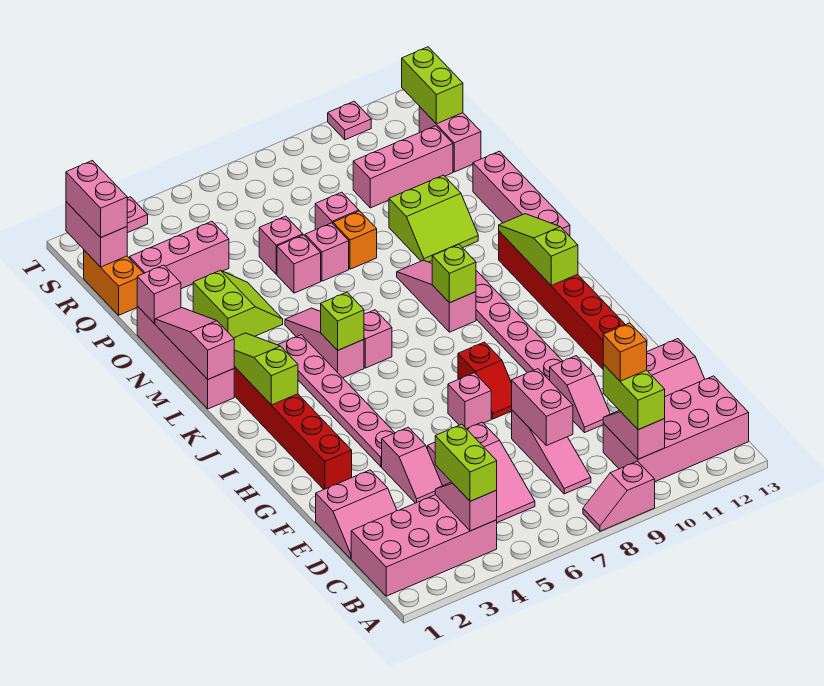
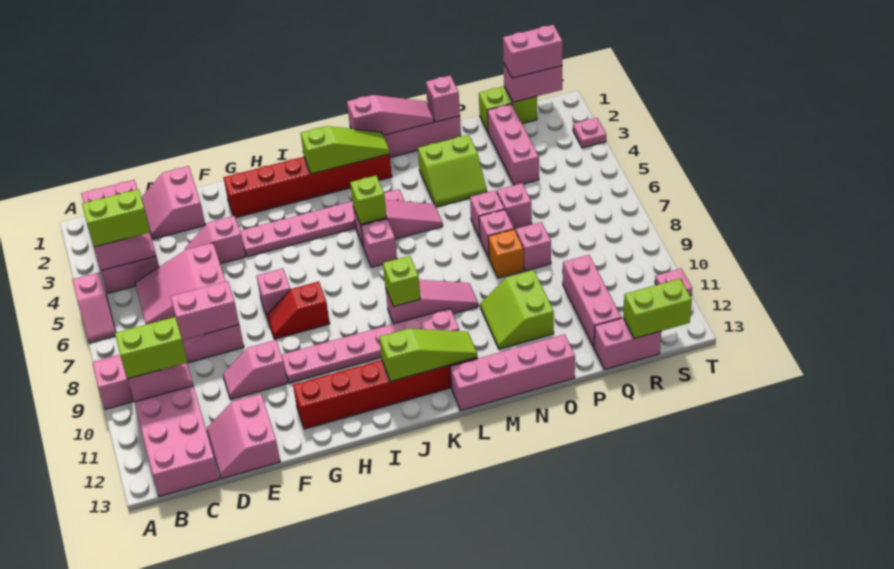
none -> pink 1x2 slope [73,272,116,343]
orange 1x1 brick [603,323,647,381] -> none
orange 1x2 brick [84,250,144,315] -> lime 1x2 brick [479,86,537,132]

